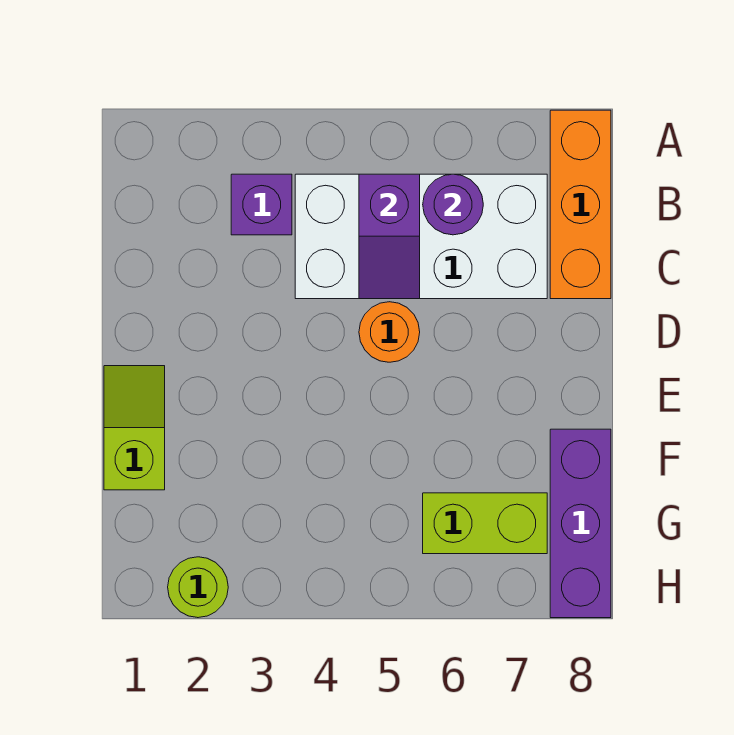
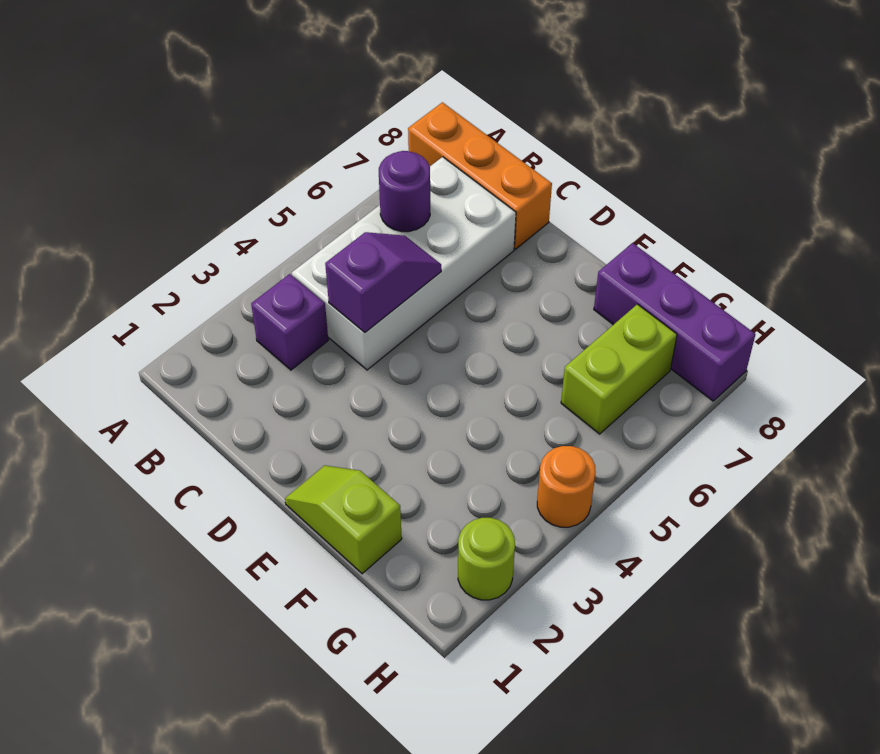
purple 1x2 slope [359,174,420,299] -> purple 1x2 slope turned to [325,232,441,333]
orange 1x1 round brick [359,302,420,362] -> orange 1x1 round brick moved to [537,446,596,527]

